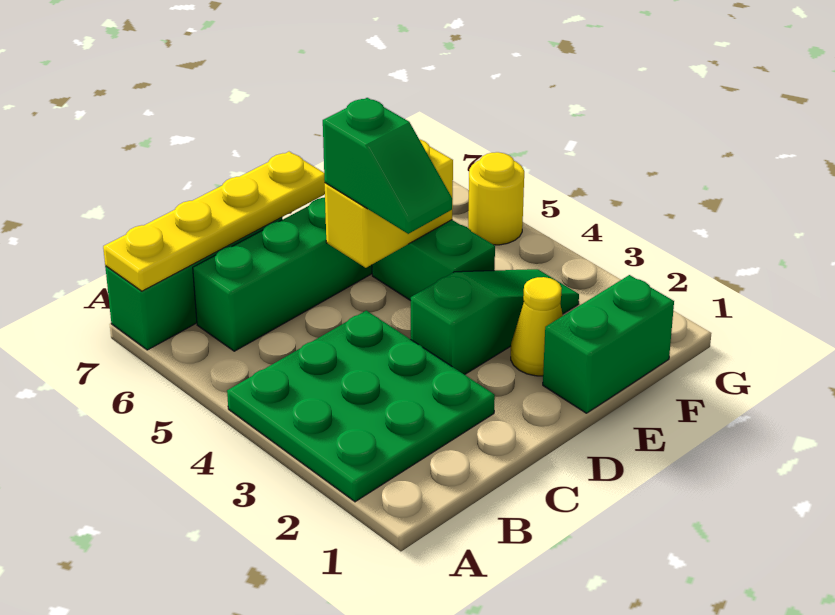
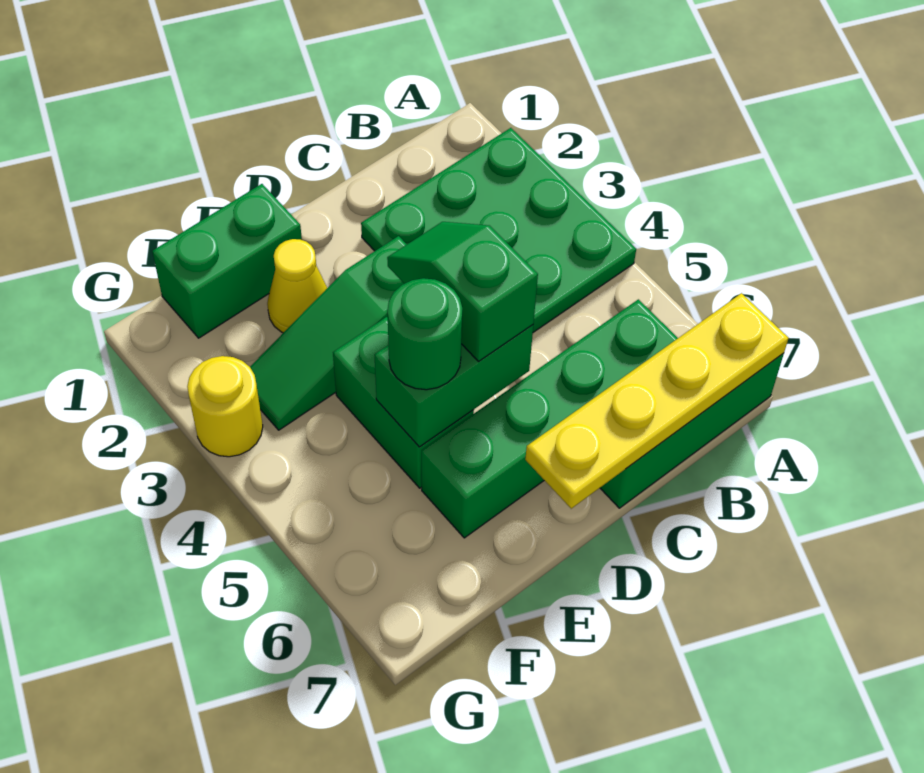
yellow 1x2 brick [325,139,453,268] -> green 1x2 brick [375,325,533,447]
none -> green 1x1 round brick [387,278,462,390]
yellow 1x1 round brick [468,152,524,245] -> yellow 1x1 round brick moved to [187,356,263,457]

